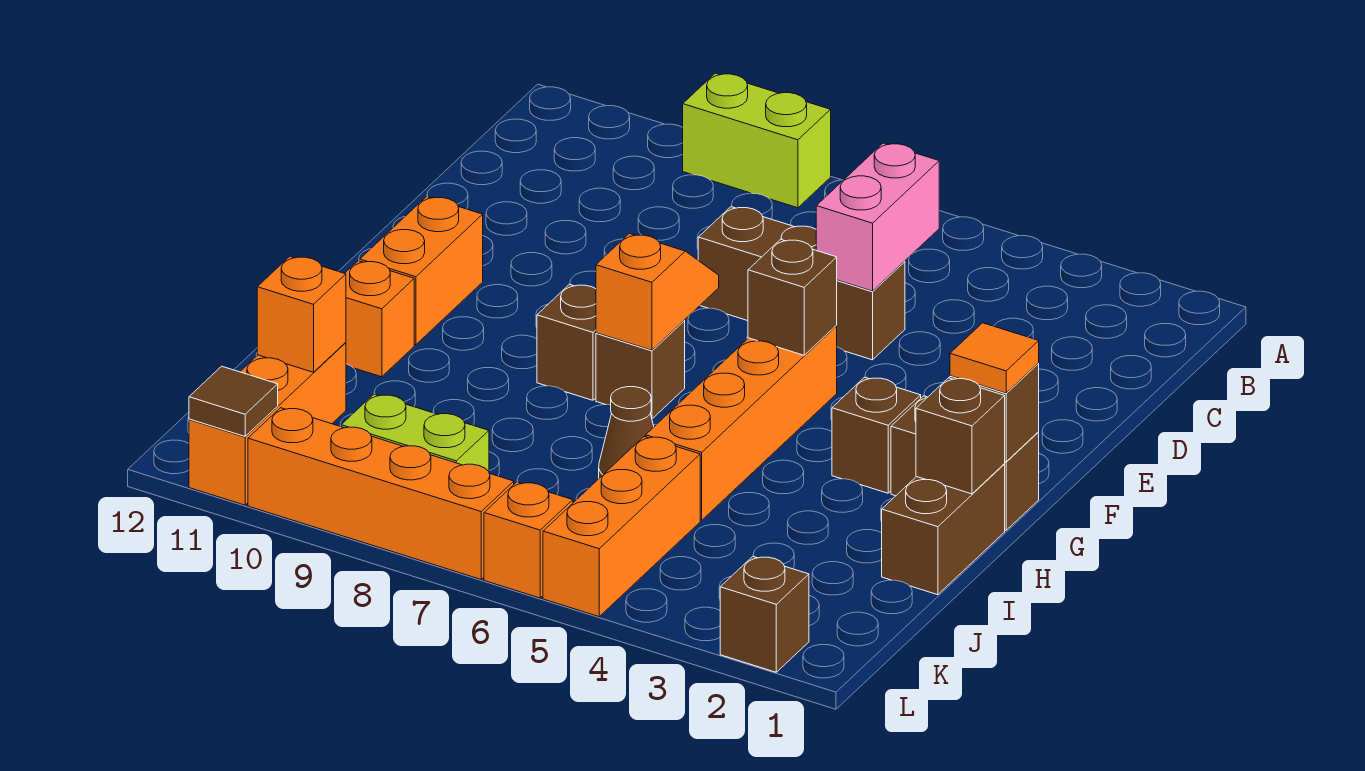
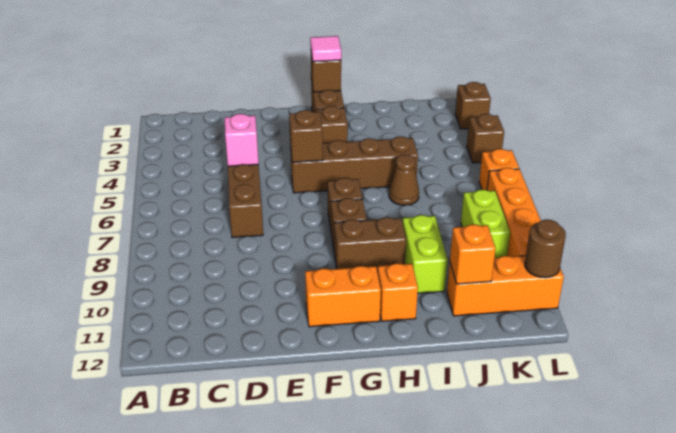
lime 1x2 brick [683,73,831,208] -> lime 1x2 brick moved to [403,215,448,293]
pink 1x2 brick [816,143,939,291] -> pink 1x1 brick [225,114,259,166]
orange 1x4 brick [646,326,837,520] -> brown 1x4 brick [290,136,418,193]
orange 1x2 slope [596,234,719,350] -> none
orange 1x1 tile [950,323,1039,393] -> pink 1x1 tile [310,36,341,62]
brown 1x2 brick [882,464,1005,595] -> brown 1x2 brick moved to [334,217,406,272]
brown 1x1 brick [916,378,1005,494] -> brown 1x1 brick moved to [467,114,504,163]
orange 1x3 brick [543,437,700,617] -> none
brown 1x1 tile [189,366,278,436] -> brown 1x1 round brick [525,219,566,278]

